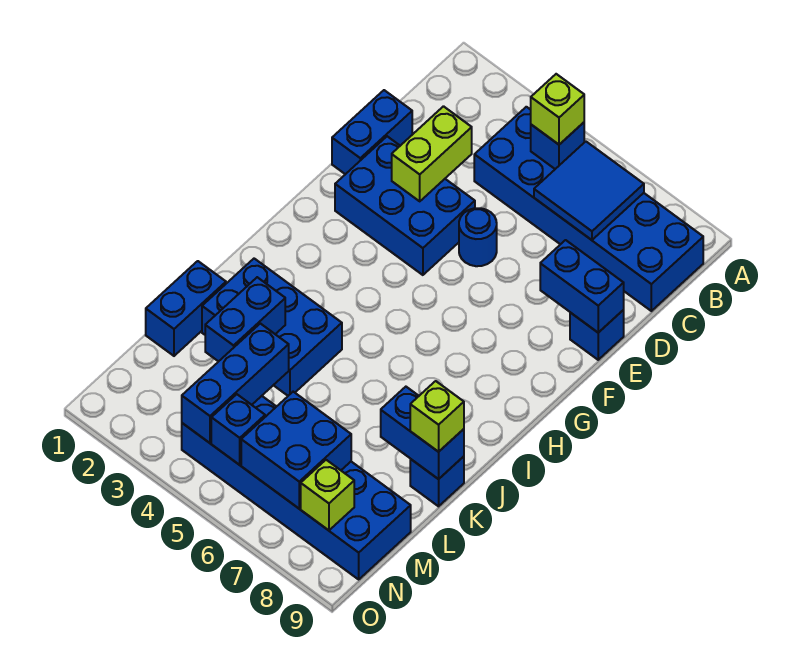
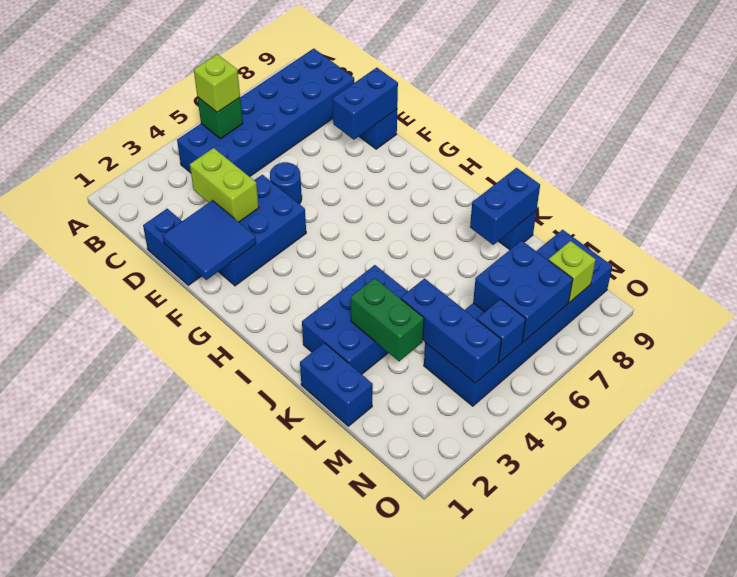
blue 1x1 brick [531,123,584,169] -> green 1x1 brick [197,97,243,139]
blue 2x2 tile [534,142,644,240] -> blue 2x2 tile moved to [163,200,256,280]
blue 1x2 brick [205,277,285,362] -> green 1x2 brick [351,278,424,361]
lime 1x1 brick [410,381,464,452] -> none

